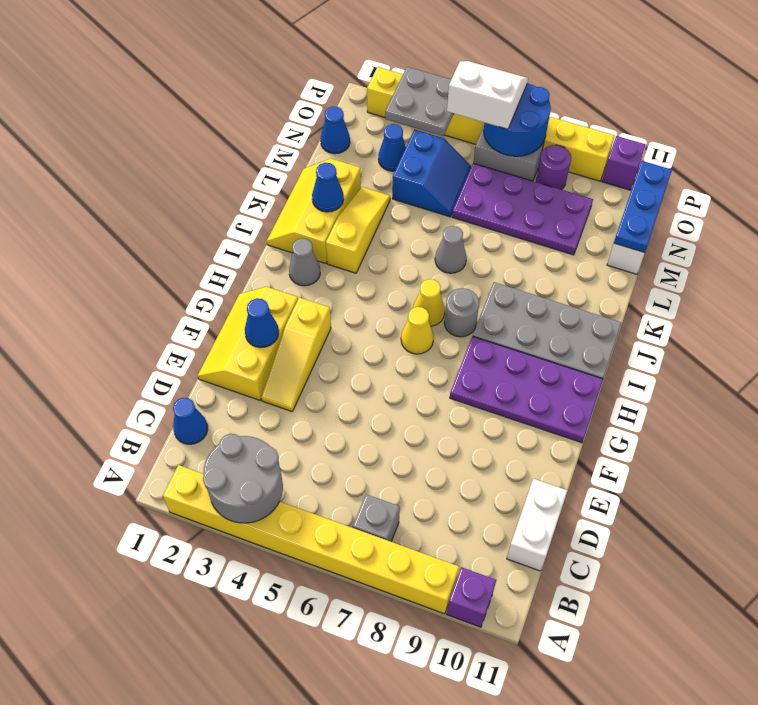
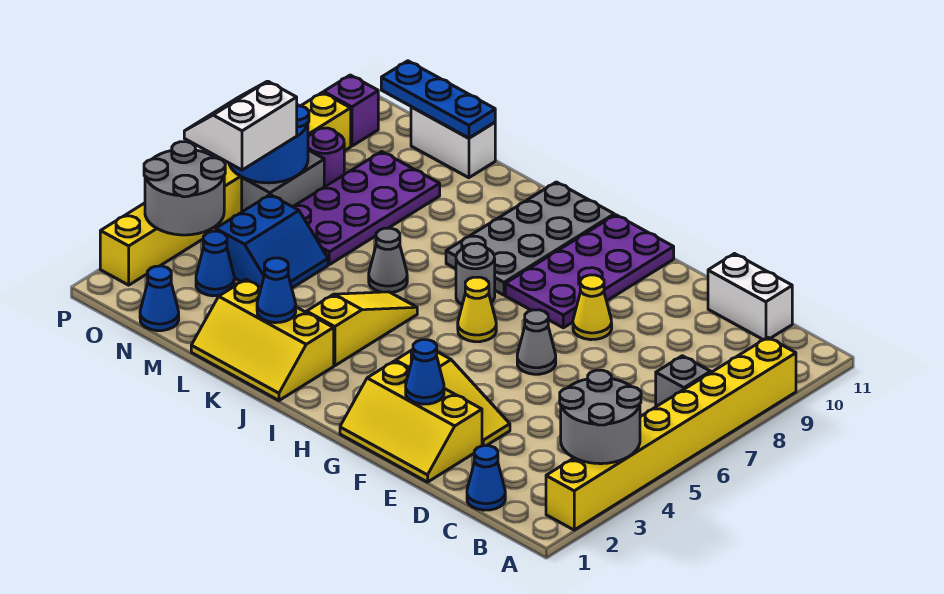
purple 1x1 brick [447,567,496,627] -> none
grey 1x1 cone [289,239,320,286] -> grey 1x1 cone moved to [517,310,556,374]
yellow 1x1 cone [413,279,445,326] -> yellow 1x1 cone moved to [573,275,612,340]
yellow 1x3 slope [326,187,390,273] -> yellow 1x3 slope turned to [307,292,417,366]
blue 2x2 slope [392,129,471,217] -> blue 2x2 slope turned to [216,195,328,288]
grey 2x2 plate [385,67,454,136] -> grey 2x2 round brick [144,142,225,235]

